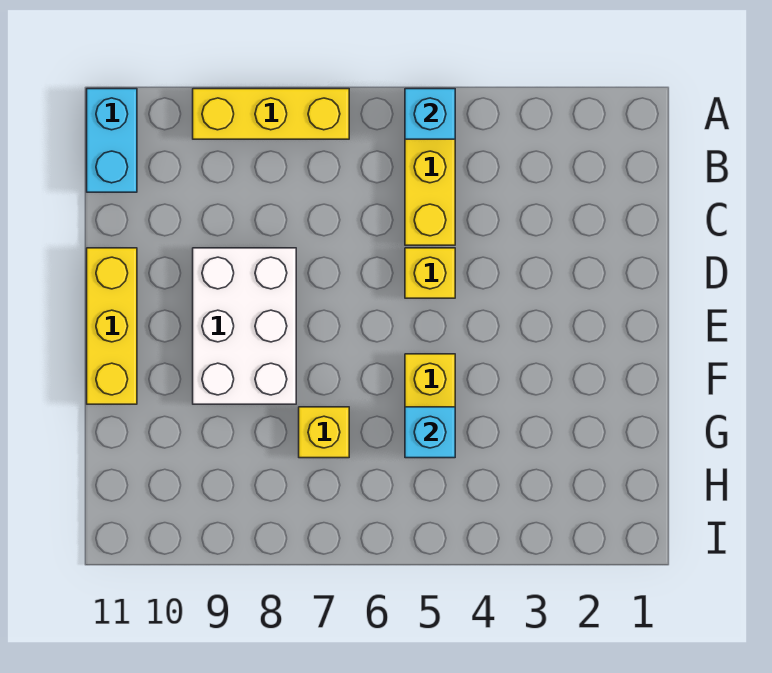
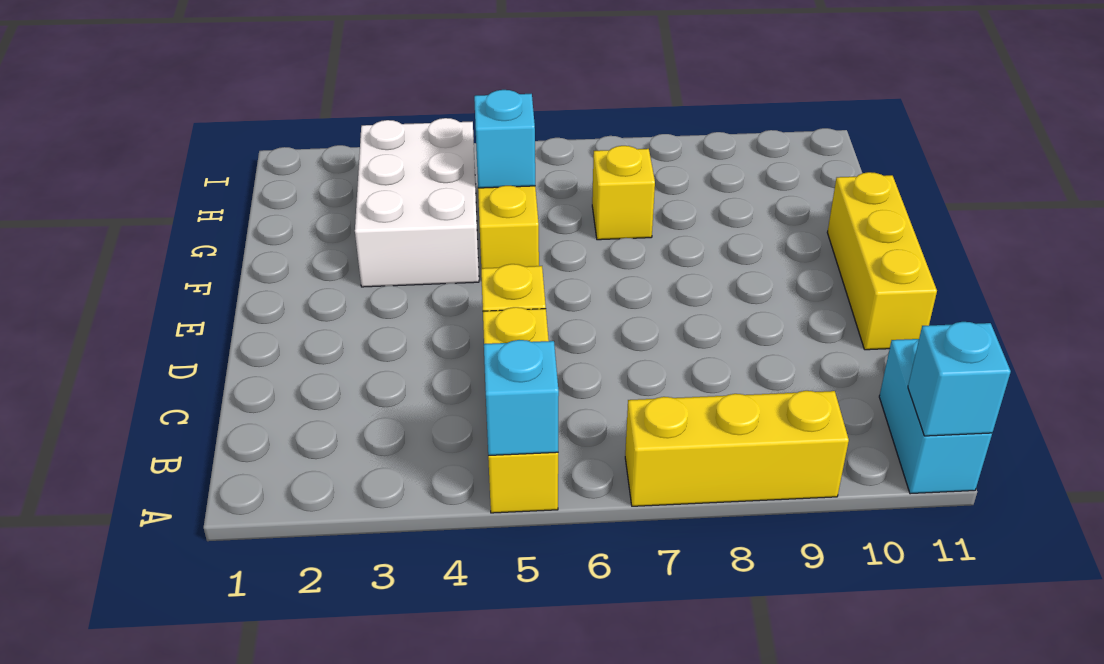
none -> cyan 1x1 brick [908,322,1011,436]
white 2x3 brick [193,248,296,404] -> white 2x3 brick moved to [355,118,479,287]

